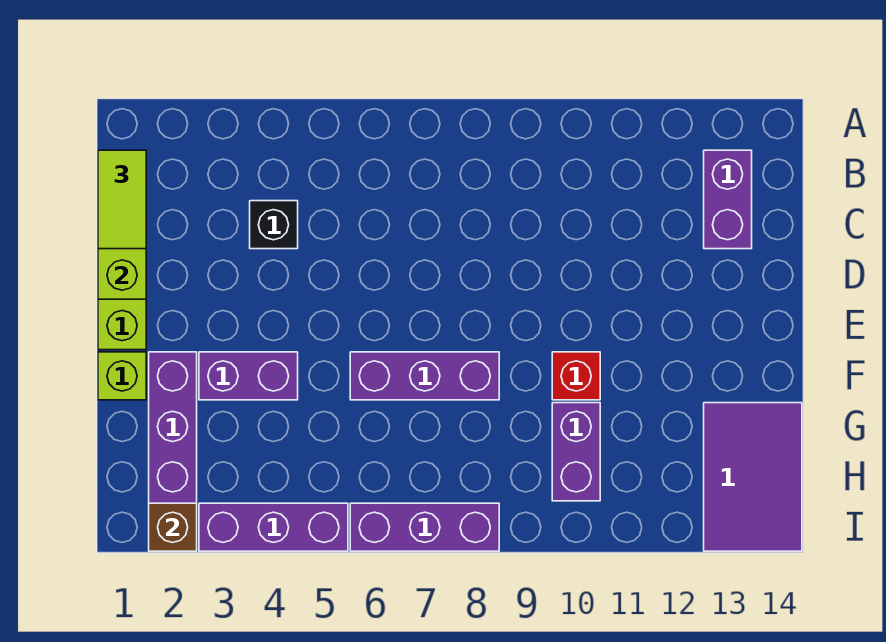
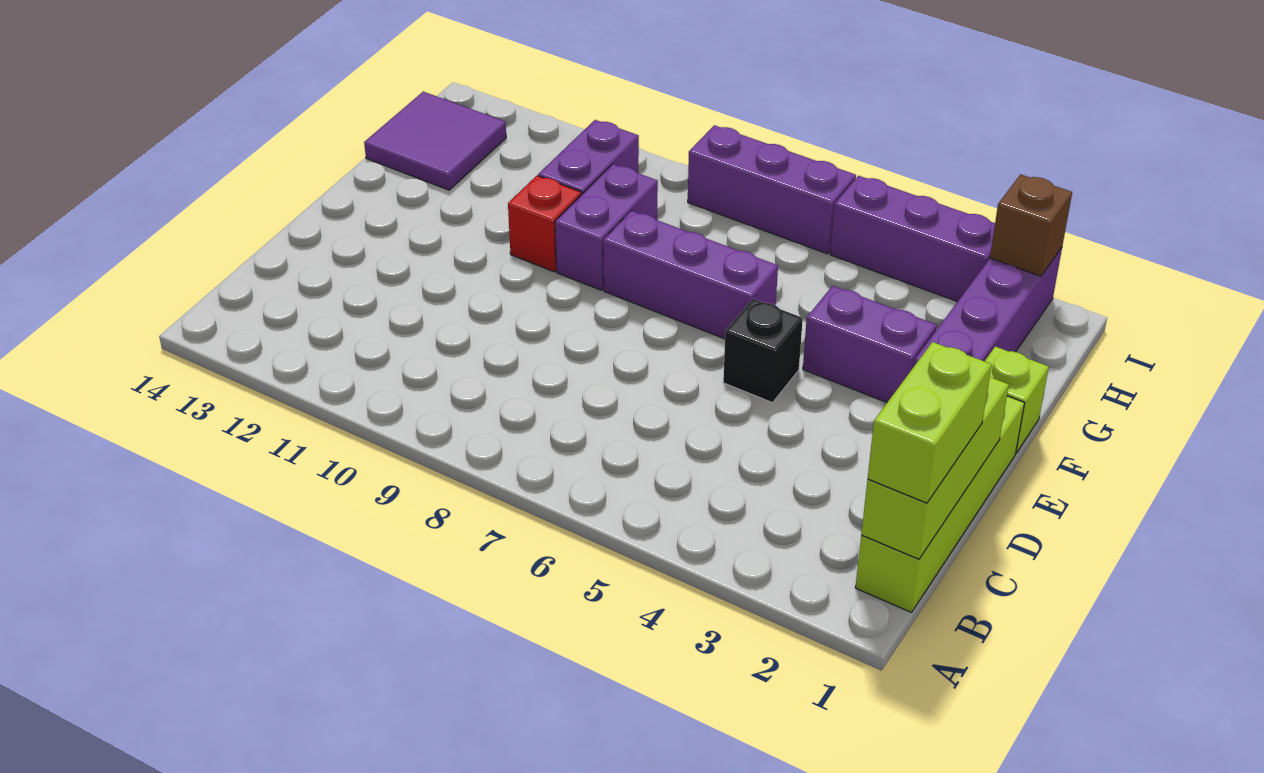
lime 1x2 tile [98,150,146,249] -> lime 1x2 brick [868,342,992,503]
purple 1x2 brick [704,150,752,249] -> purple 1x2 brick moved to [555,164,658,290]
black 1x1 brick [250,201,298,249] -> black 1x1 brick moved to [723,299,803,403]
purple 2x3 tile [704,403,802,551] -> purple 2x2 tile [364,92,506,190]

